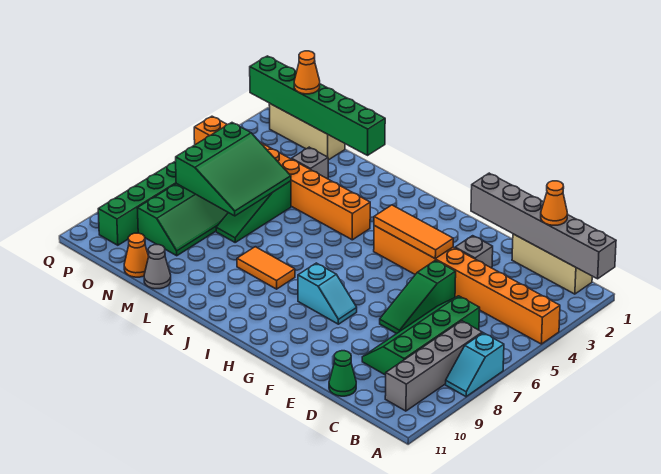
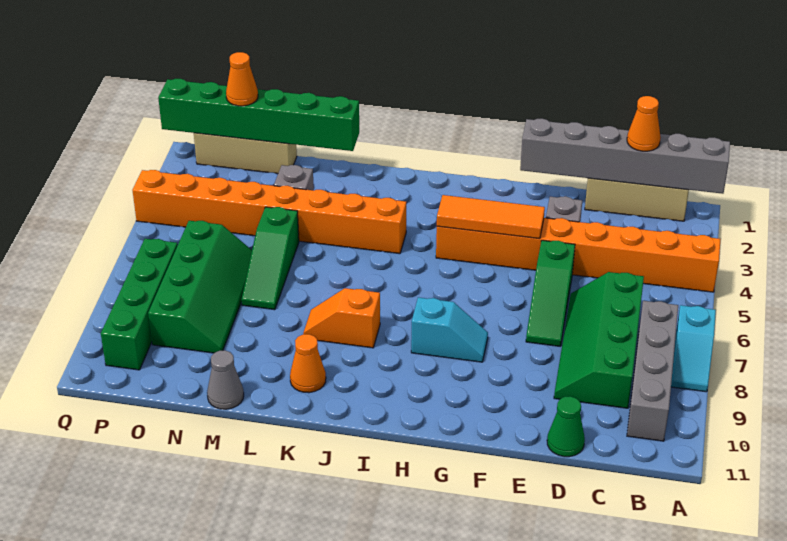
orange 1x2 tile [237,247,295,289] -> orange 1x2 slope [303,288,380,348]
green 3x3 slope [176,123,291,216] -> none
orange 1x1 cone [124,233,149,277] -> orange 1x1 cone moved to [290,334,326,393]

